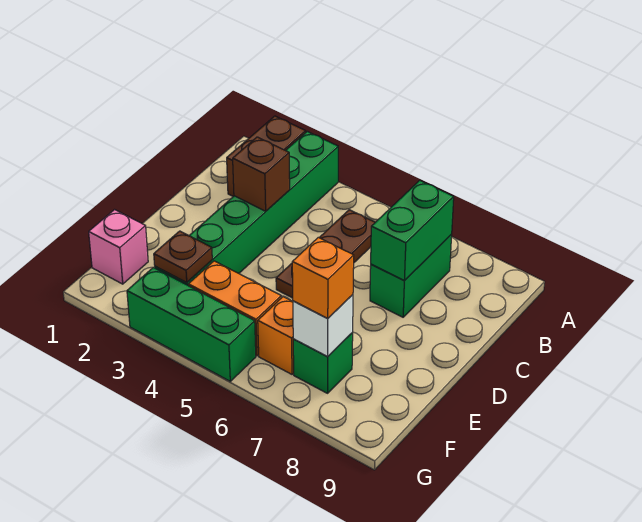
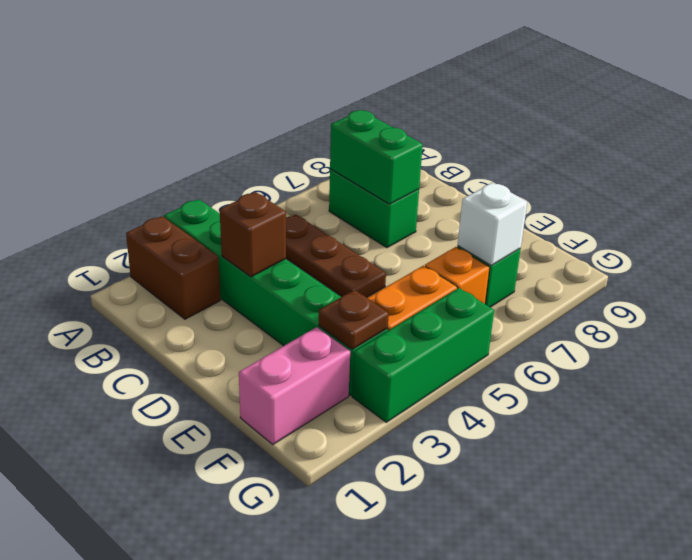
pink 1x1 brick [89,210,148,284] -> pink 1x2 brick [239,327,350,444]
orange 1x1 brick [292,237,354,318] -> none

